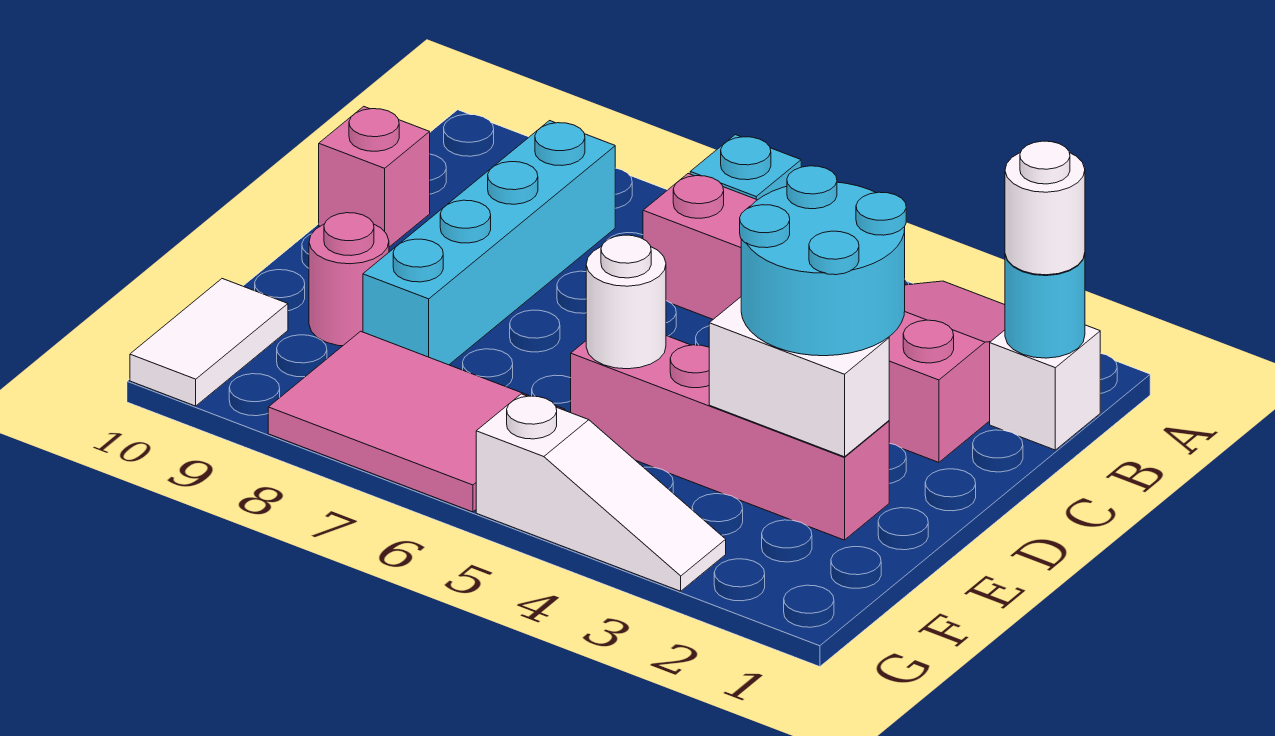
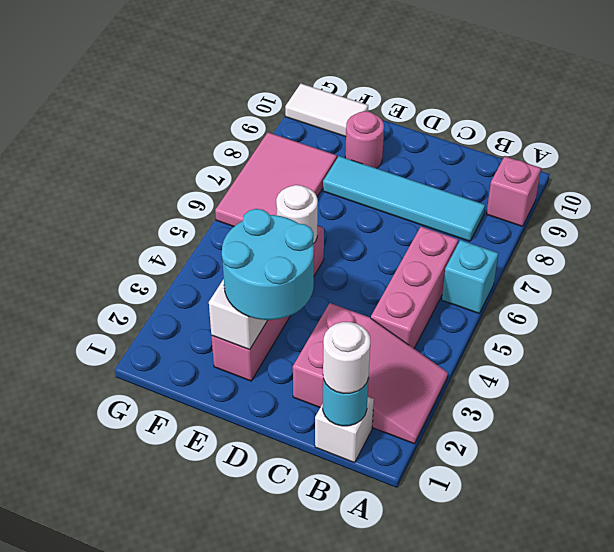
cyan 1x4 brick [363,121,615,365] -> cyan 1x4 tile [323,156,485,241]
pink 1x1 brick [319,106,430,247] -> pink 1x1 brick moved to [487,156,541,227]
white 1x3 slope [476,394,726,591] -> none

